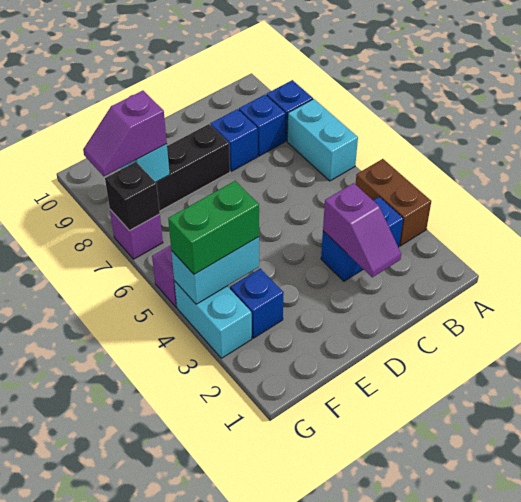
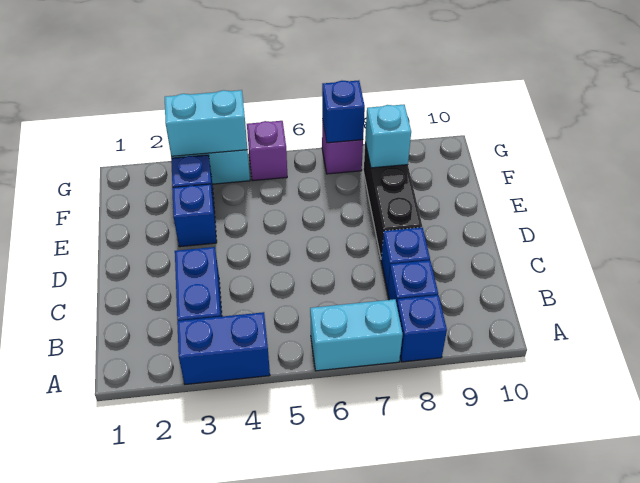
brown 1x2 brick [355,159,431,246] -> blue 1x2 brick [177,312,270,384]
purple 1x2 slope [323,183,401,277] -> none
none -> blue 1x1 brick [172,184,217,247]
cyan 1x2 brick [171,237,259,304] -> cyan 1x2 brick turned to [165,90,247,157]
green 1x2 brick [168,181,259,274] -> none
purple 1x2 slope [83,91,167,176] -> none
black 1x1 brick [105,162,160,231] -> blue 1x1 brick [322,80,365,143]

